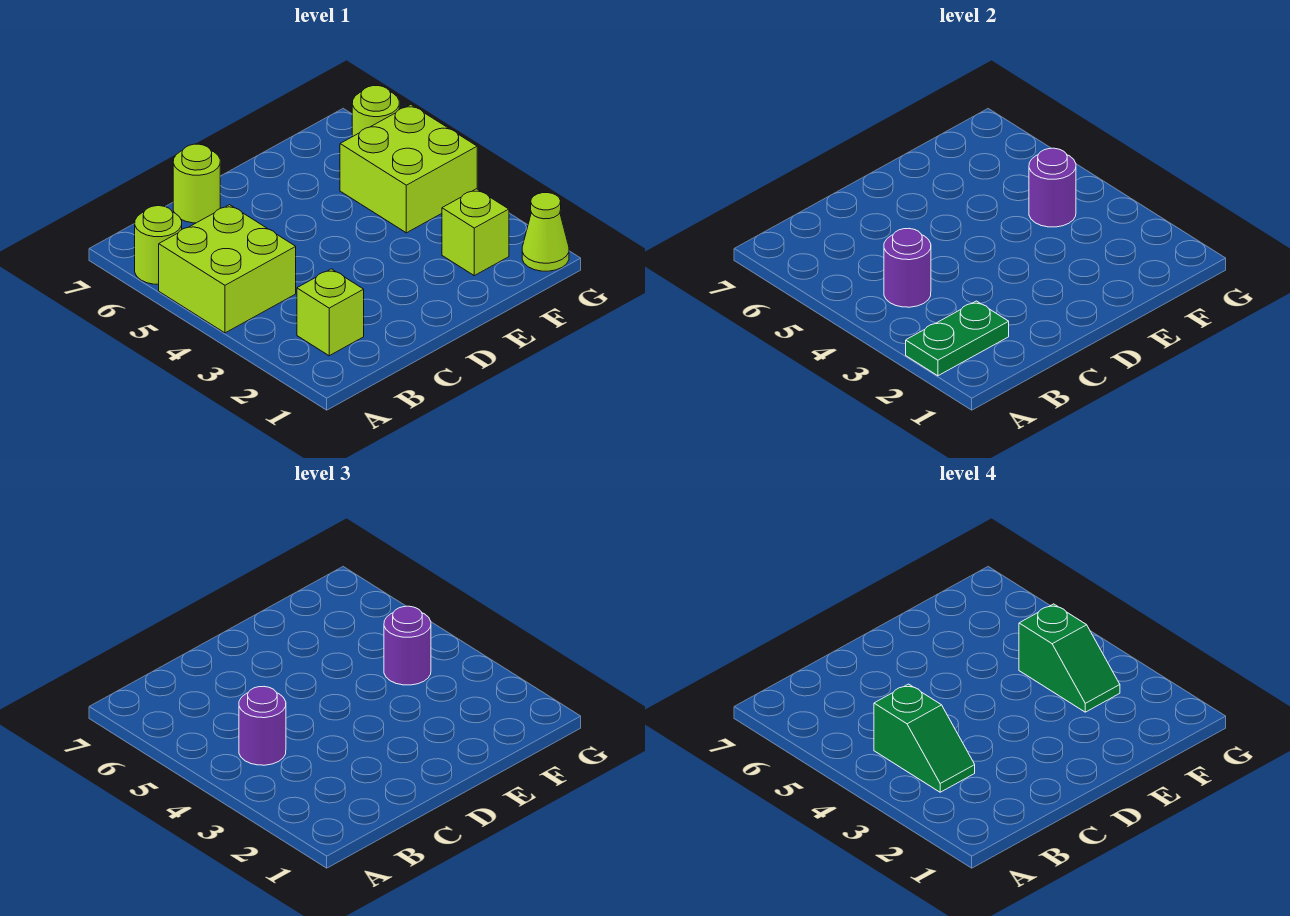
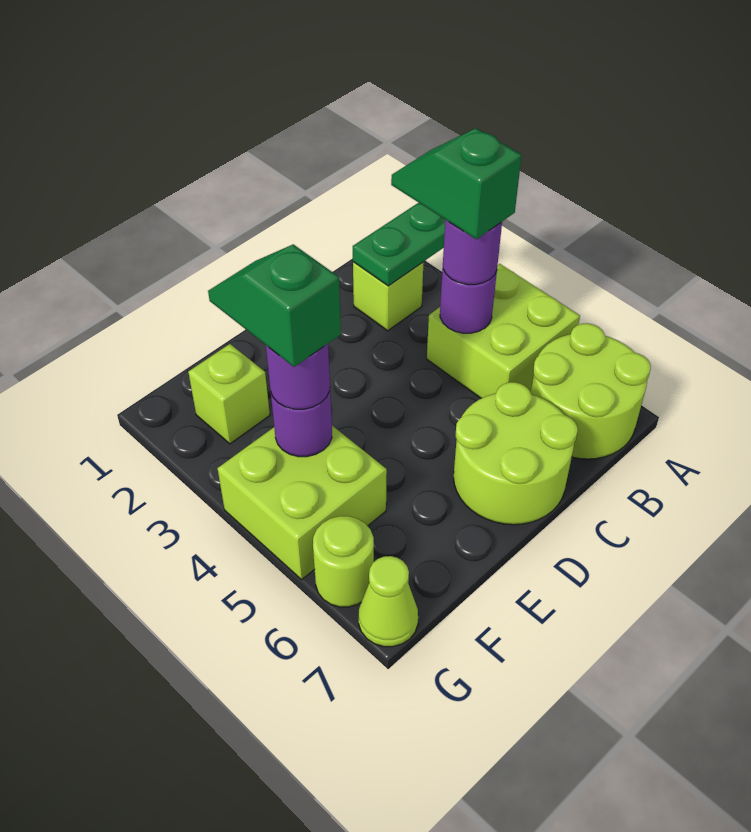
lime 1x1 round brick [135,206,182,284] -> lime 2x2 round brick [531,323,651,459]
lime 1x1 round brick [173,144,220,223] -> lime 2x2 round brick [454,382,578,525]
lime 1x1 cone [522,193,569,271] -> lime 1x1 cone moved to [359,556,418,647]

